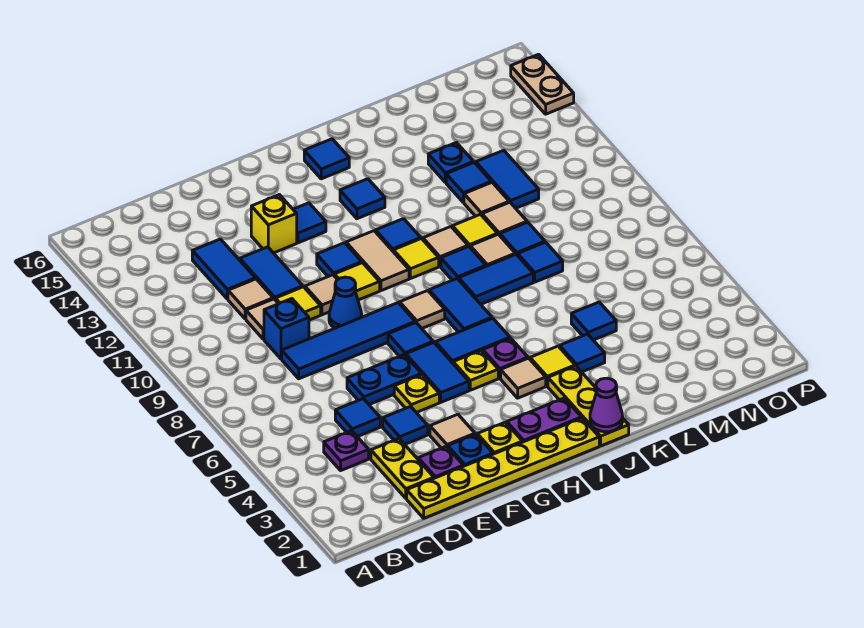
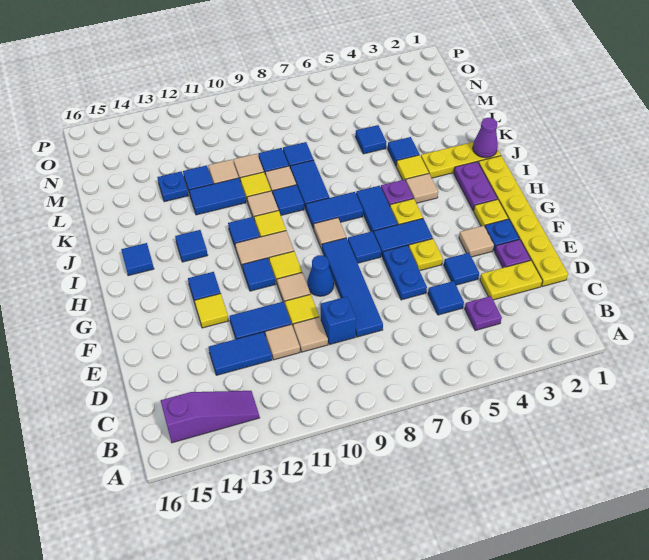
none -> purple 1x3 slope [161,391,260,443]
yellow 1x1 brick [251,195,297,253] -> yellow 1x1 tile [195,294,228,328]
blue 1x2 tile [476,150,539,208] -> blue 1x2 tile moved to [189,178,246,215]
tan 1x2 plate [511,54,574,114] -> none

